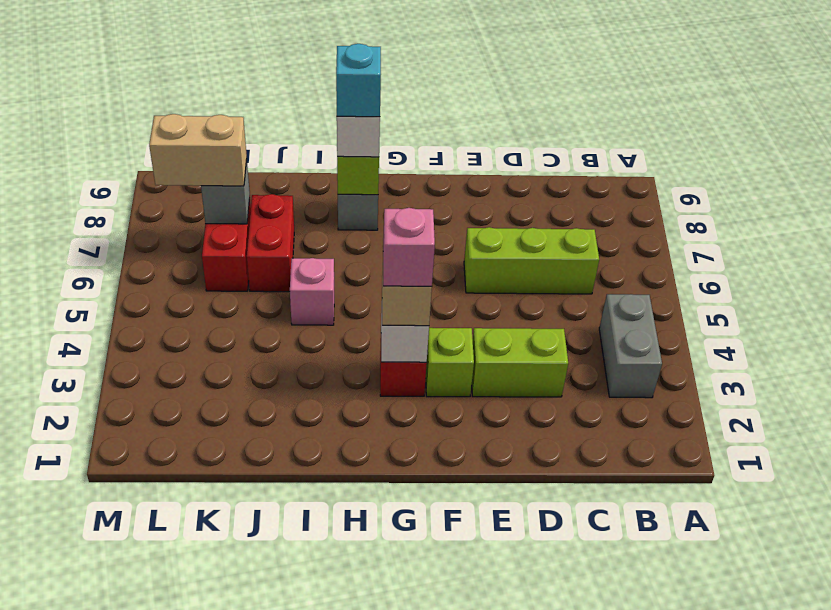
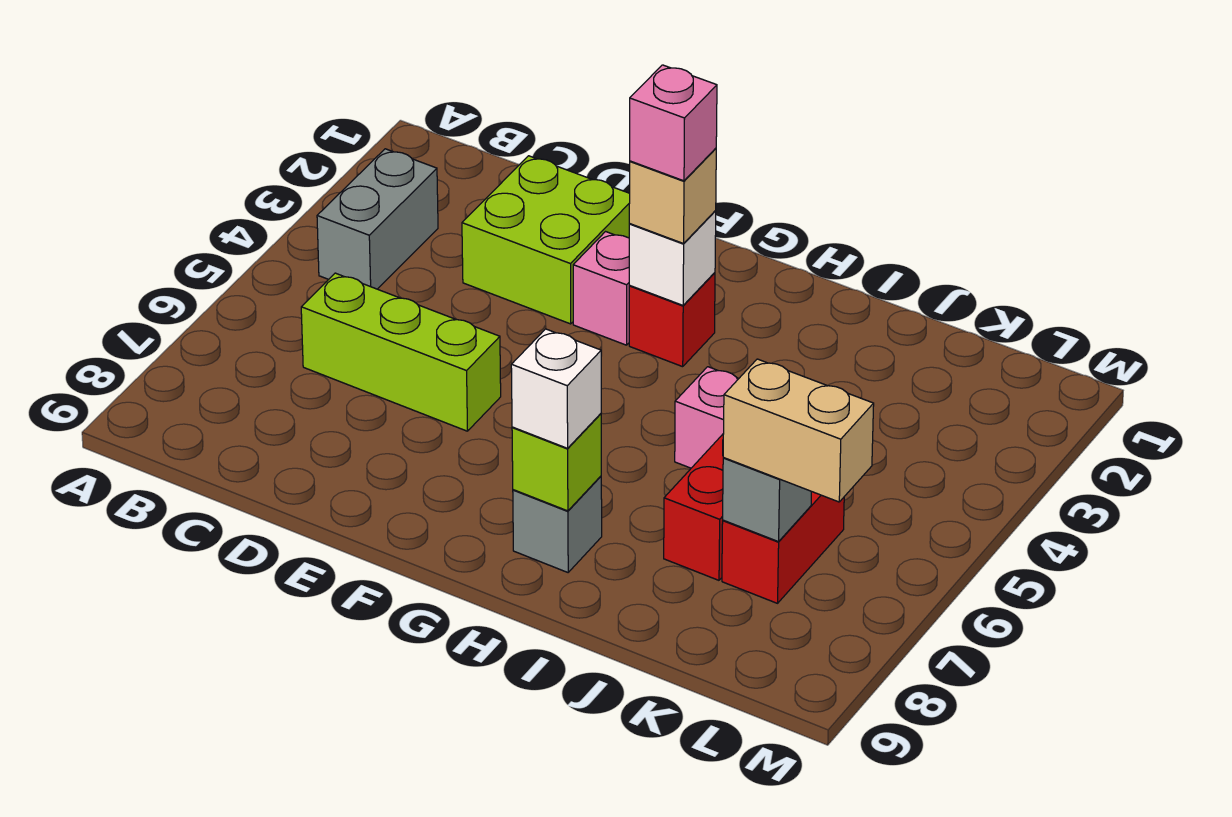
lime 1x2 brick [472,328,568,397] -> lime 2x2 brick [462,156,630,324]
lime 1x1 brick [426,328,474,397] -> pink 1x1 brick [573,232,630,345]
cyan 1x1 brick [336,44,381,117] -> none

